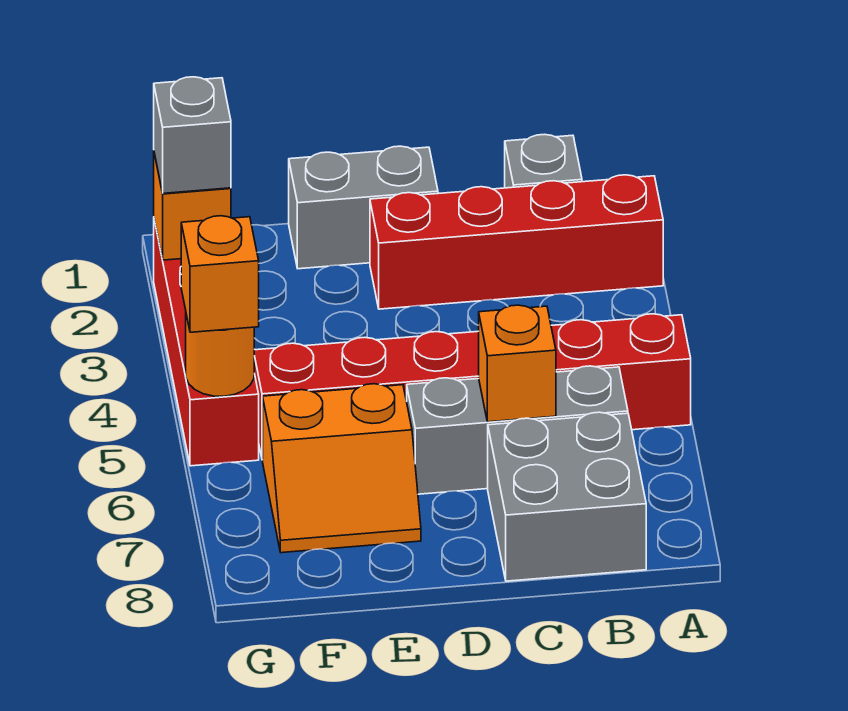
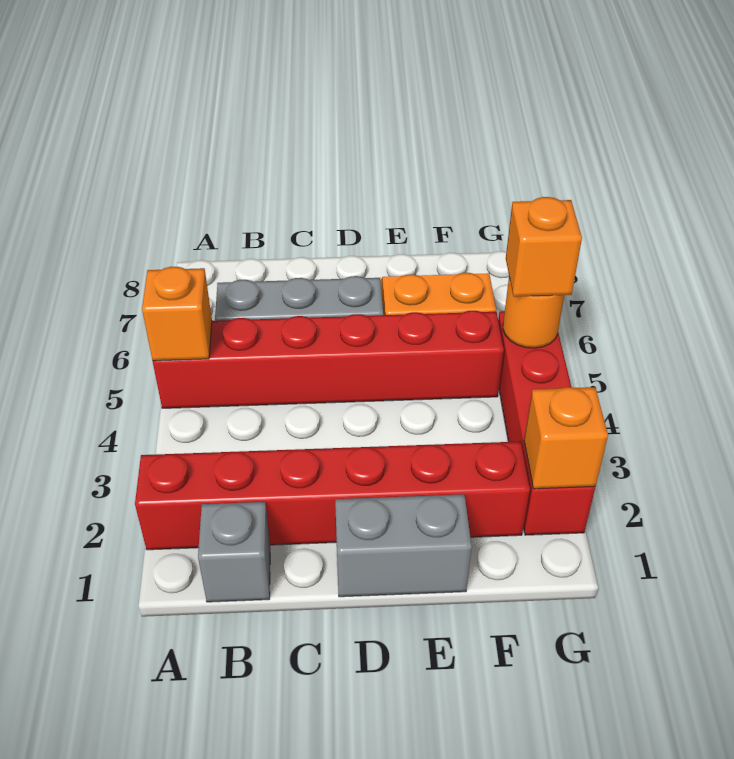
red 1x4 brick [370,175,663,309] -> red 1x6 brick [135,441,530,550]
grey 2x2 brick [488,412,646,581] -> none
orange 1x1 brick [479,305,556,422] -> orange 1x1 brick moved to [142,267,212,361]
grey 1x1 brick [154,77,231,193] -> none

